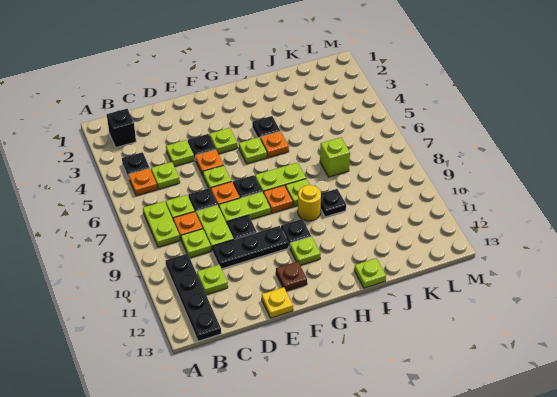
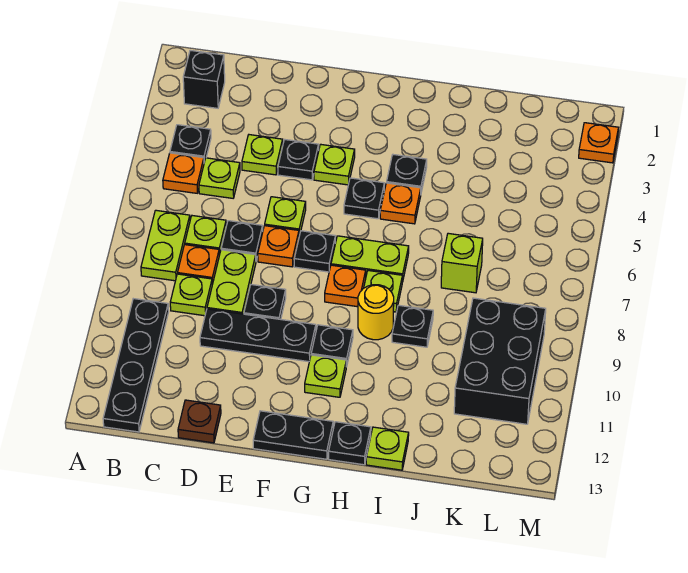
lime 1x1 plate [197,265,228,295] -> none
orange 1x1 plate [195,150,223,176] -> orange 1x1 plate moved to [579,123,618,163]
lime 1x2 plate [219,192,271,223] -> none
yellow 1x1 plate [262,287,293,318] -> none
brown 1x1 plate [276,261,307,291] -> brown 1x1 plate moved to [178,400,221,443]
none -> black 1x2 plate [253,411,333,459]
lime 1x1 plate [239,137,267,164] -> black 1x1 plate [344,178,384,219]
none -> black 1x1 plate [329,422,371,465]
none -> black 2x3 brick [454,298,546,424]

